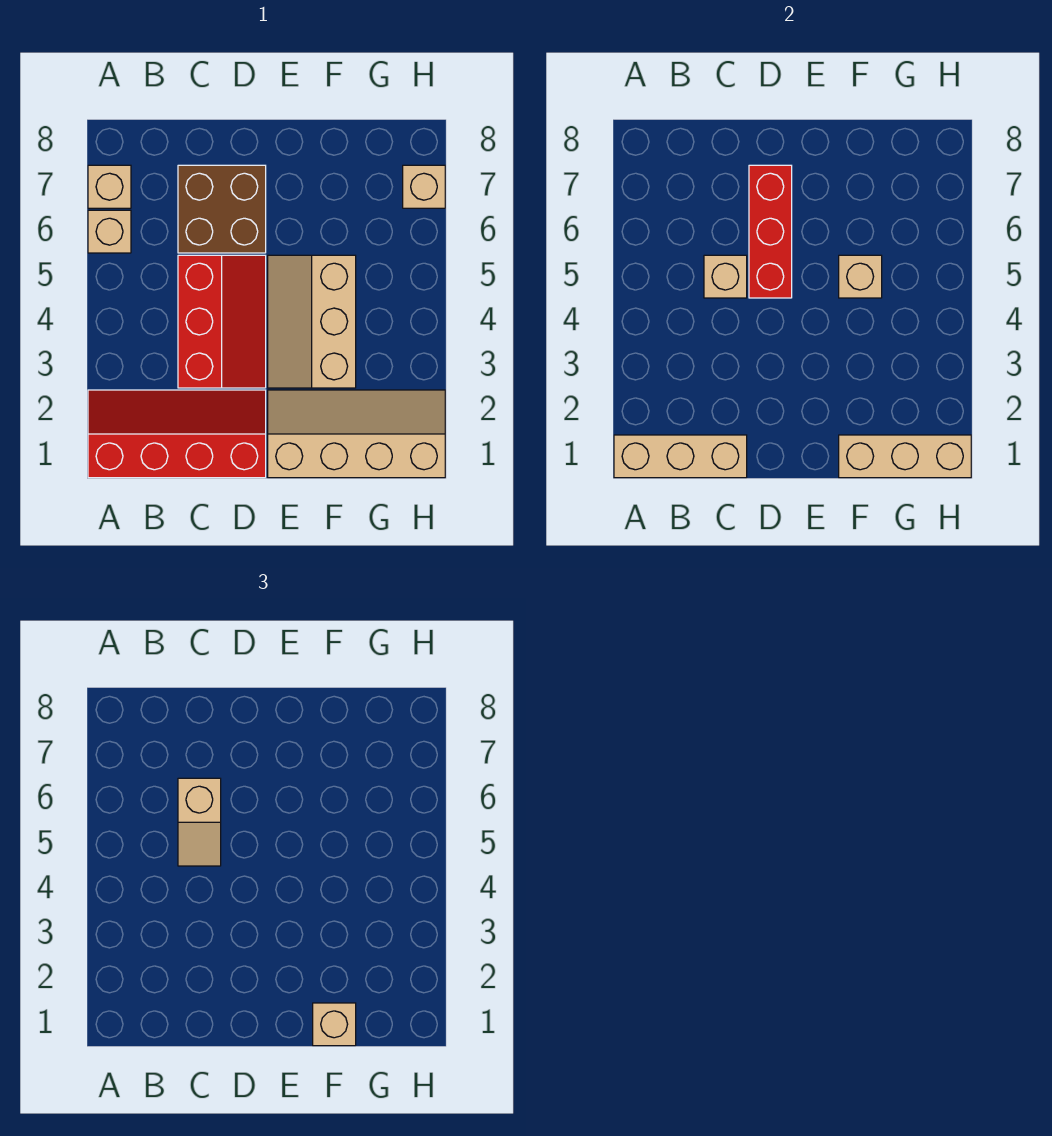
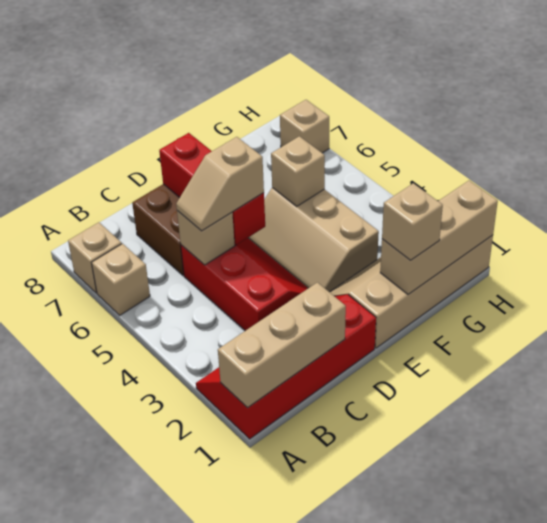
tan 1x2 slope [178,778,221,866] -> tan 1x2 slope turned to [176,137,264,231]

